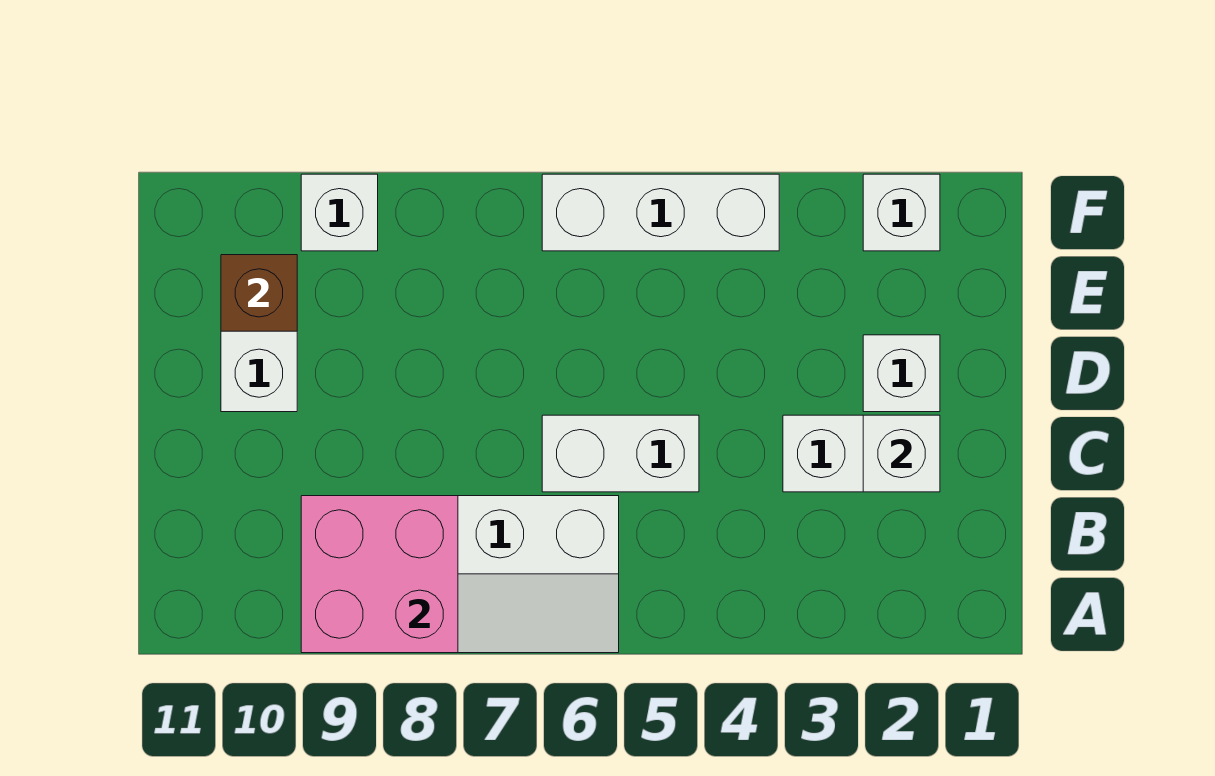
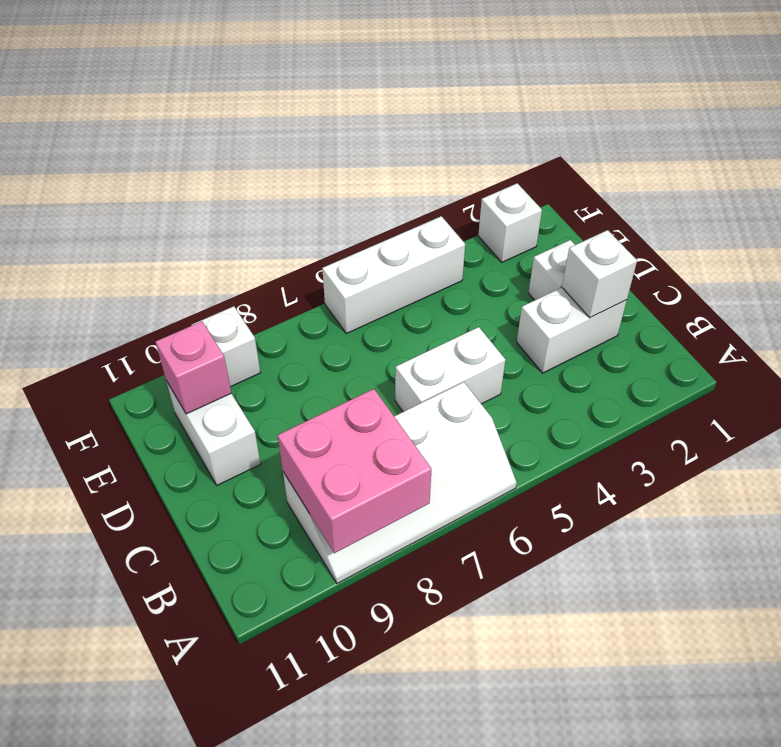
brown 1x1 brick [221,255,297,331] -> pink 1x1 brick [156,321,231,414]

